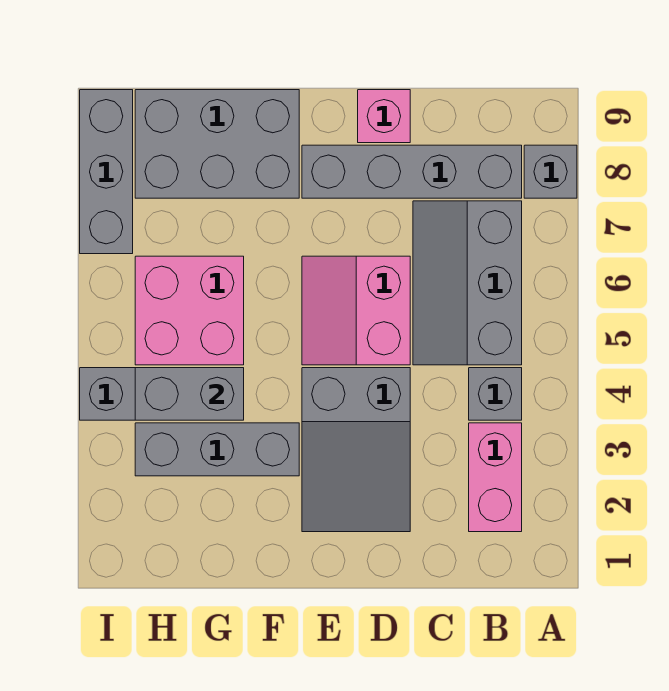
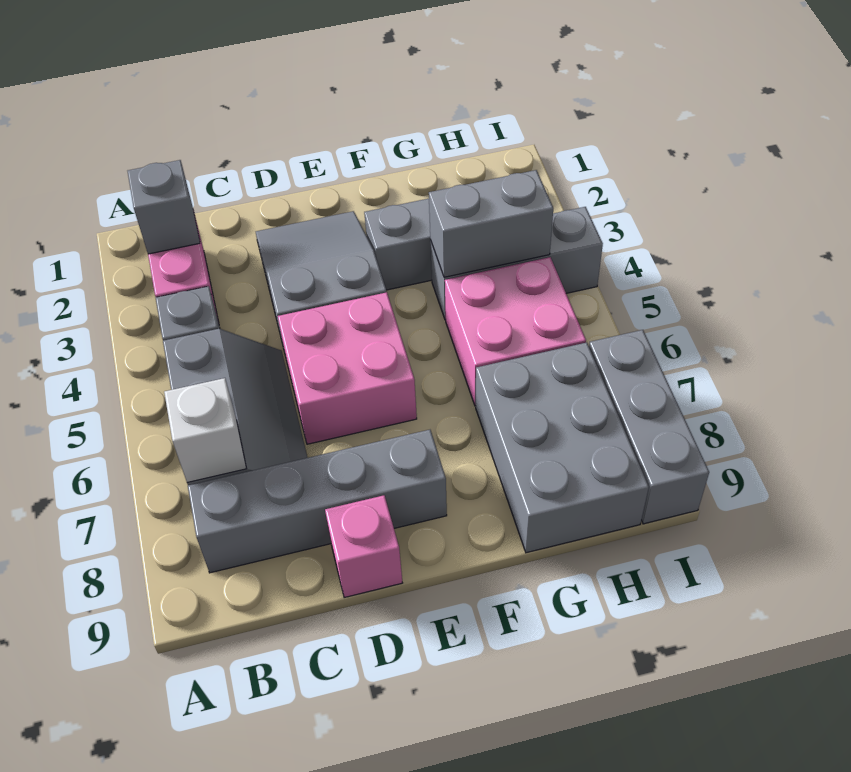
grey 1x1 brick [524,145,577,198] -> grey 1x1 brick moved to [128,160,200,254]
none -> white 1x1 brick [164,378,246,483]
pink 2x2 slope [302,256,410,365] -> pink 2x2 brick [278,292,417,444]
grey 2x3 brick [135,90,299,198] -> grey 2x3 brick turned to [476,342,649,553]

